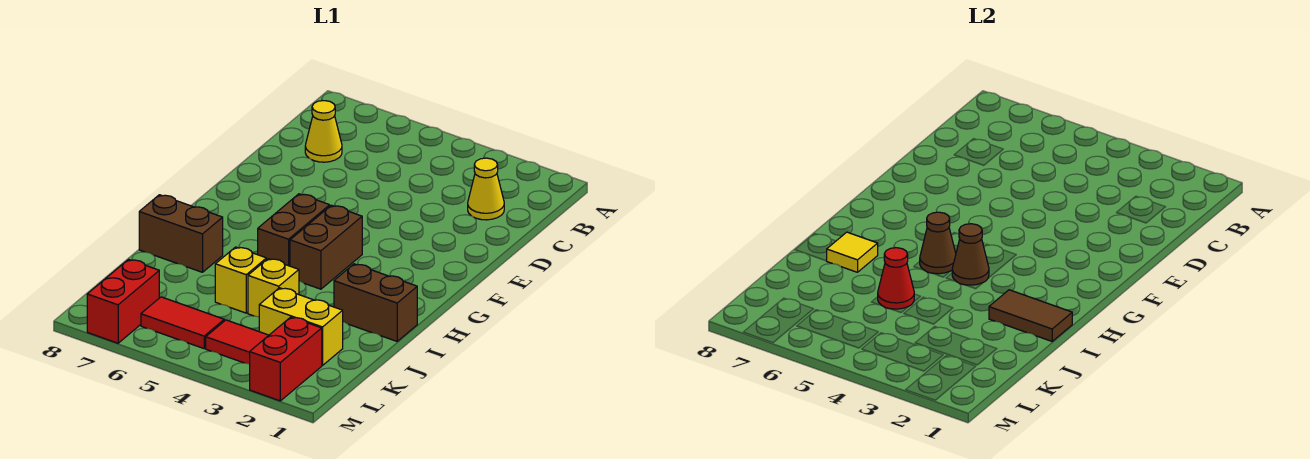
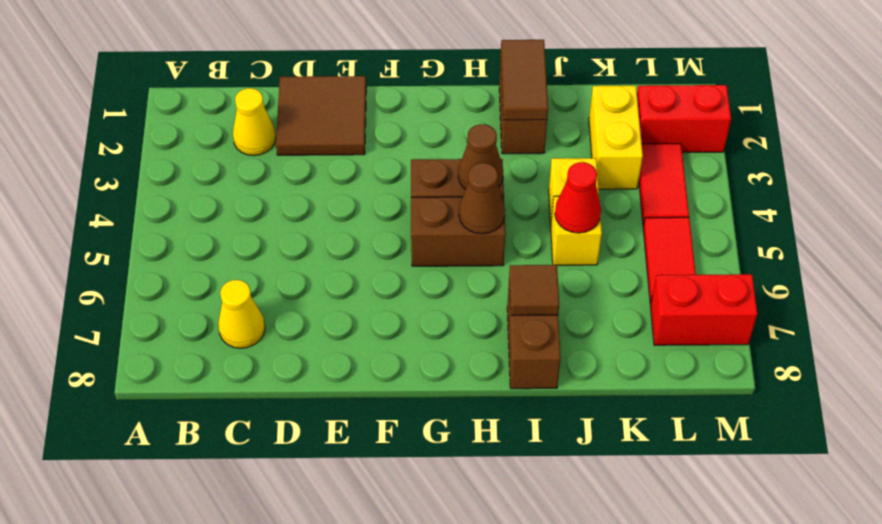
none -> brown 2x2 tile [276,76,366,155]
yellow 1x1 tile [827,232,878,272] -> brown 1x1 tile [509,265,559,316]

